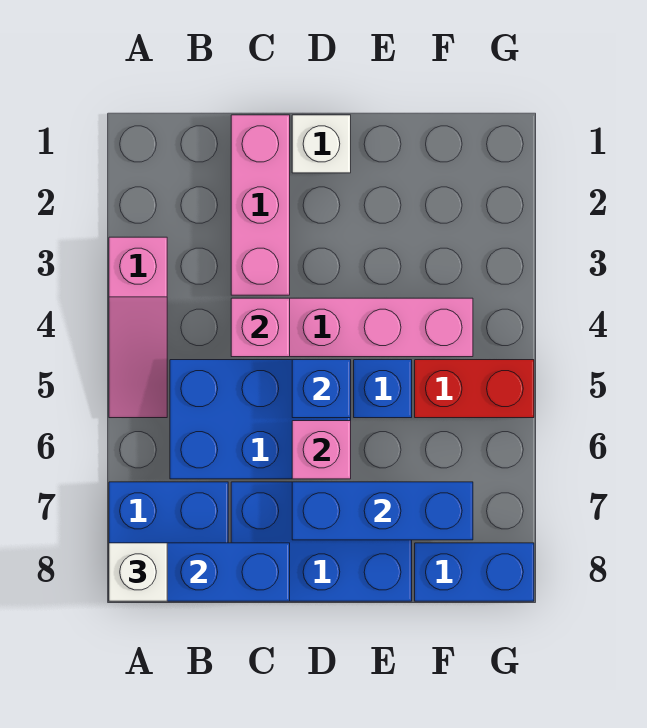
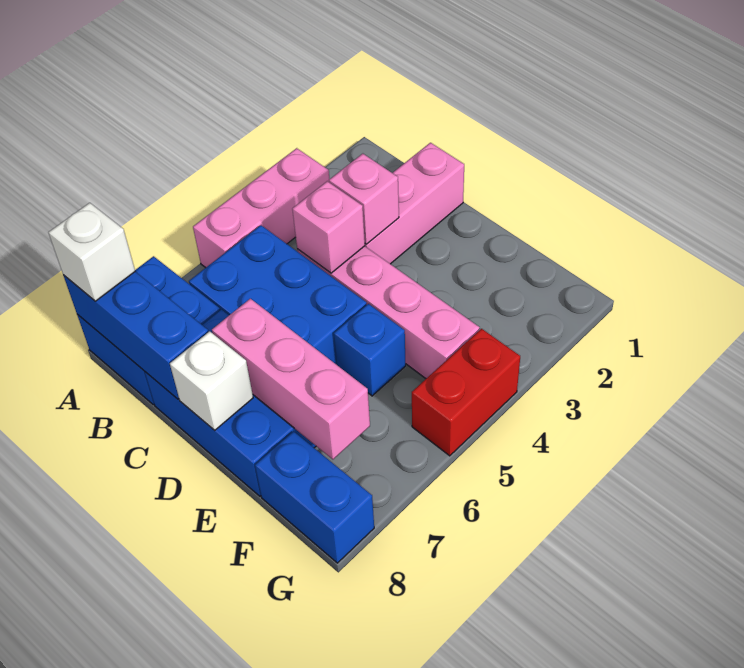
pink 1x3 slope [109,237,167,418] -> pink 1x3 brick [193,148,329,268]
white 1x1 brick [292,115,351,173] -> white 1x1 brick moved to [170,331,253,430]
blue 1x1 brick [292,360,351,418] -> none
pink 1x1 brick [292,421,351,479] -> pink 1x1 brick moved to [329,154,399,244]
blue 1x3 brick [292,482,473,540] -> pink 1x3 brick [212,299,370,459]
red 1x2 brick [415,360,534,418] -> red 1x2 brick turned to [412,329,520,456]

